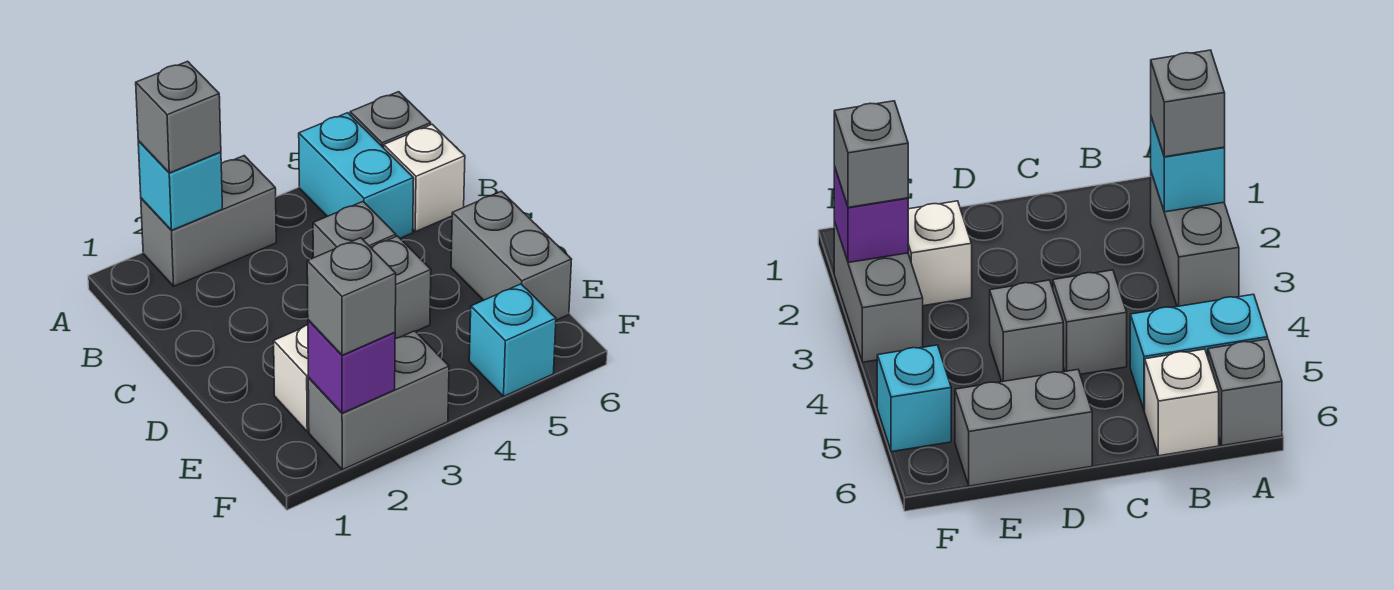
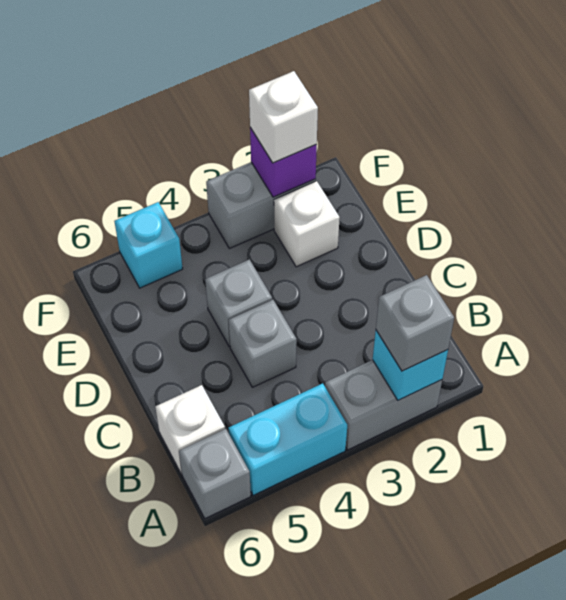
cyan 1x2 brick [299,113,414,238] -> cyan 1x2 brick turned to [228,383,347,496]
grey 1x2 brick [451,191,572,320] -> none
grey 1x1 brick [307,238,396,355] -> white 1x1 brick [249,71,318,163]

